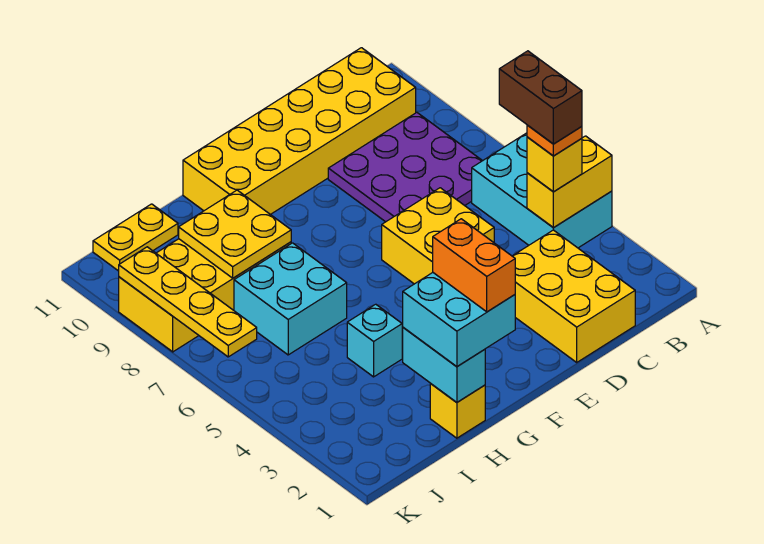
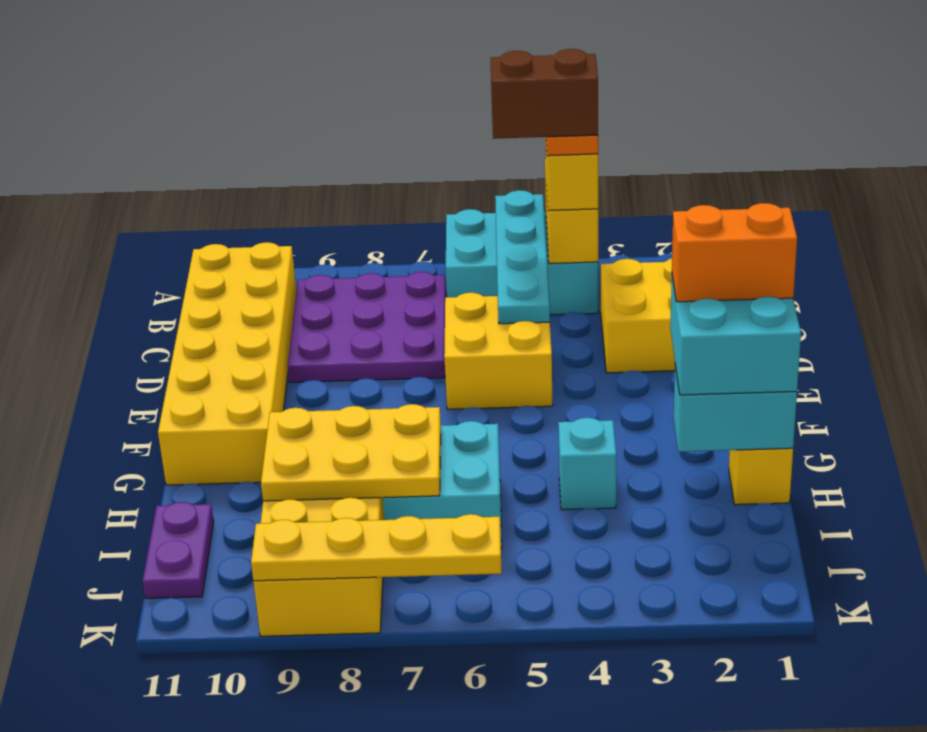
none -> cyan 1x4 plate [495,190,550,324]
yellow 2x2 plate [179,190,291,278] -> yellow 2x3 plate [261,404,441,501]
yellow 1x2 plate [93,204,178,271] -> purple 1x2 plate [143,502,214,598]

